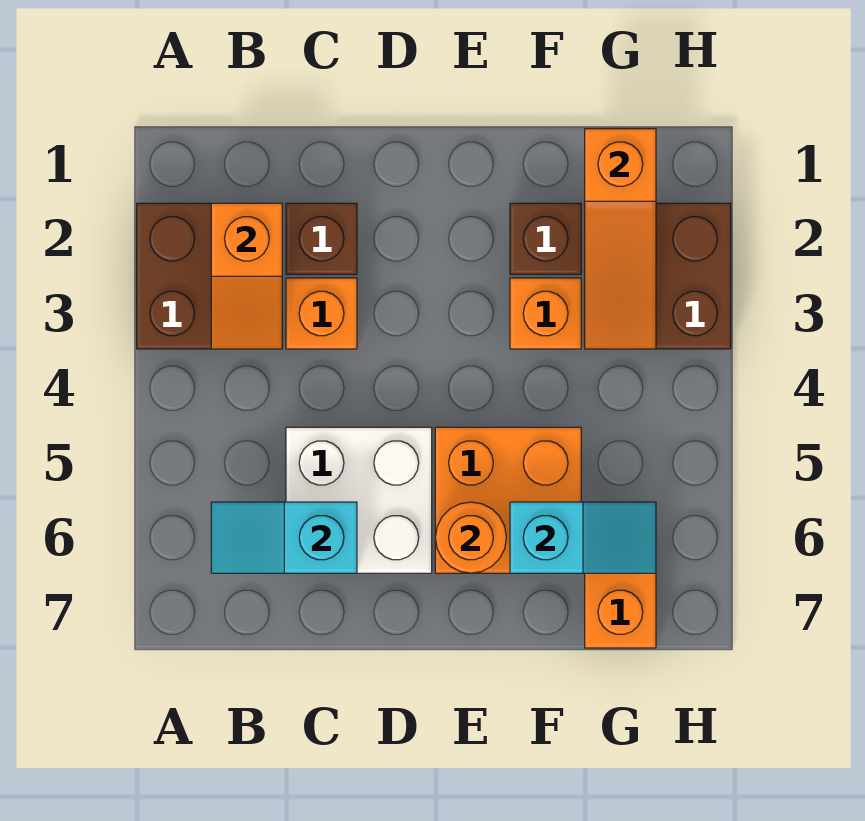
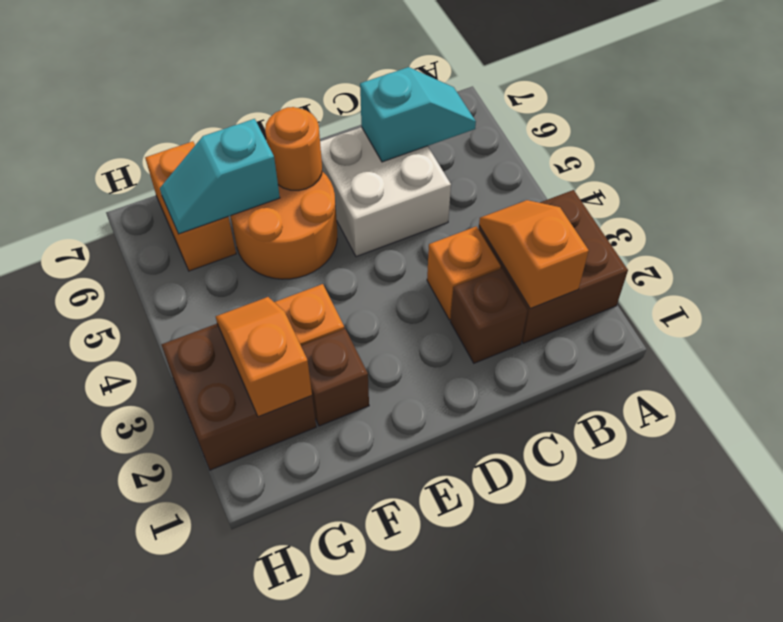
orange 2x2 brick [435,427,581,573] -> orange 2x2 round brick [230,171,337,279]
orange 1x3 slope [585,129,656,349] -> orange 1x2 slope [216,297,312,417]

